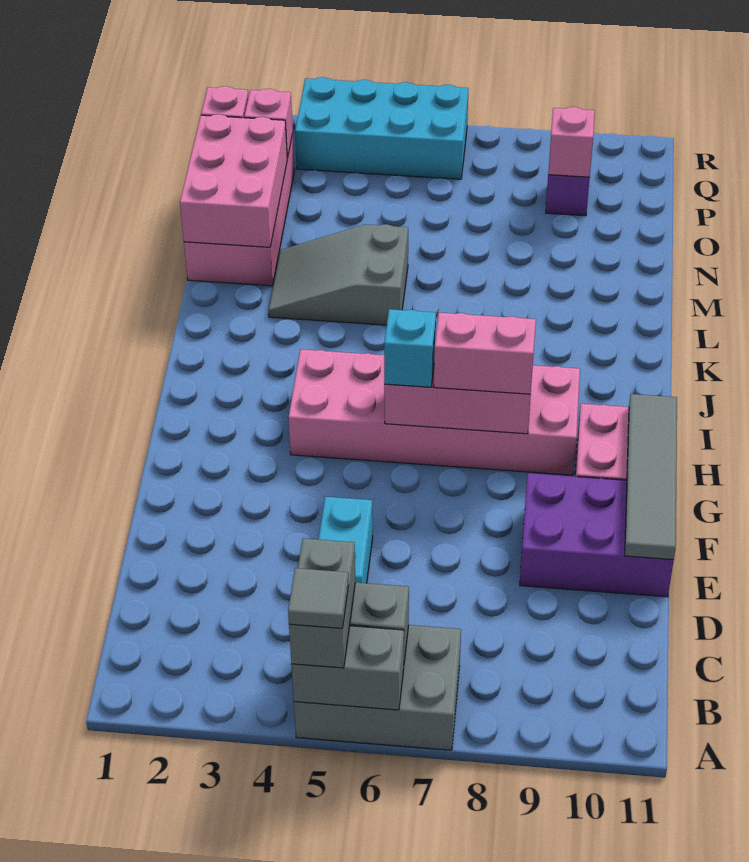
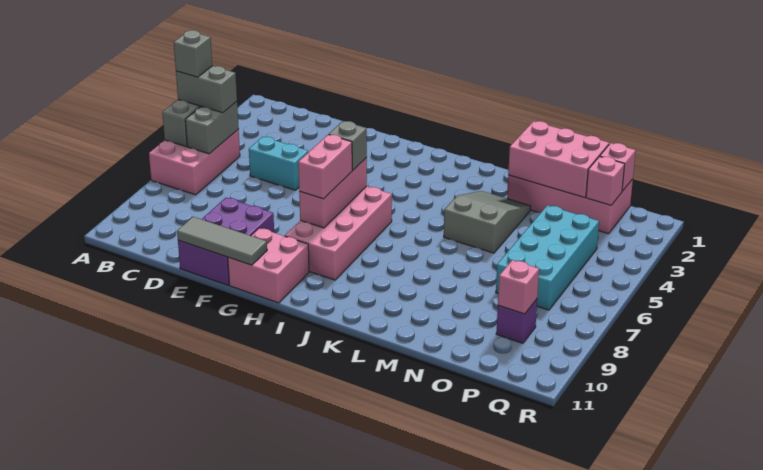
grey 2x3 brick [294,625,461,750] -> pink 2x3 brick [149,129,240,195]
grey 1x1 tile [288,568,349,628] -> grey 1x1 brick [174,30,212,77]
grey 1x4 tile [625,394,677,560] -> grey 1x3 tile [177,217,267,265]
pink 2x6 brick [288,349,580,475] -> pink 2x4 brick [285,186,392,280]
cyan 1x1 brick [384,309,436,387] -> grey 1x1 brick [329,121,367,170]
cyan 2x4 brick [295,77,469,179] -> cyan 2x4 brick moved to [496,205,599,310]

